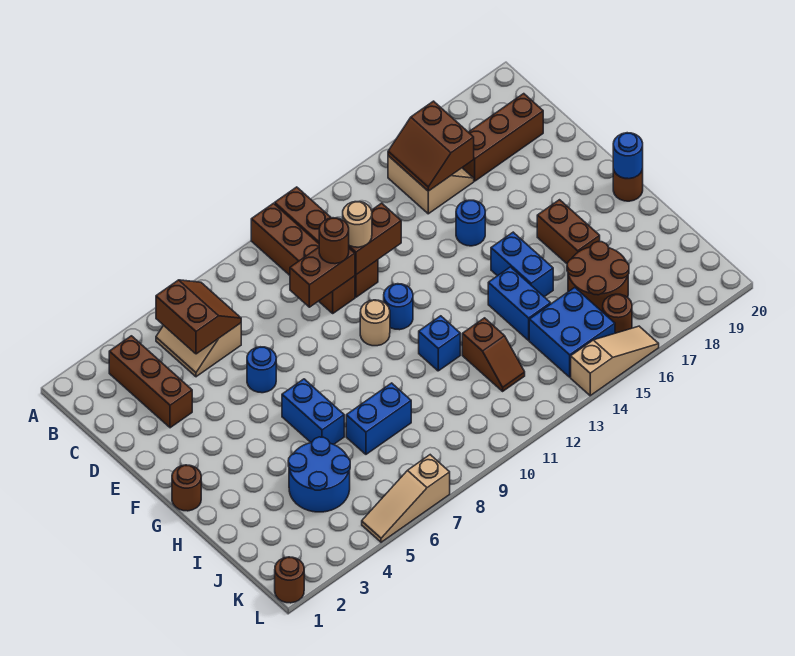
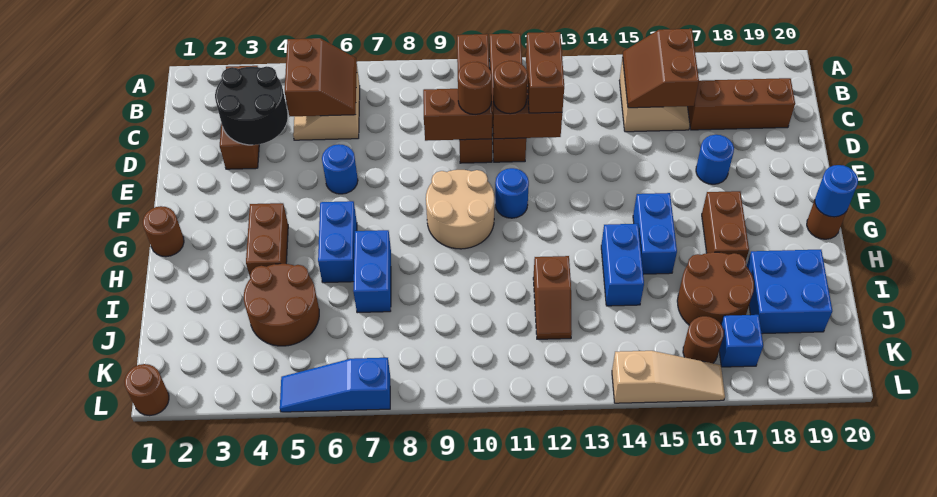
none -> black 2x2 round brick [215,66,288,145]
none -> brown 1x2 brick [526,32,564,113]
tan 1x1 round brick [343,202,372,247] -> brown 1x1 round brick [493,61,528,114]
blue 1x1 round brick [456,200,485,246] -> blue 1x1 round brick moved to [696,135,734,184]
tan 1x1 round brick [360,300,390,346] -> tan 2x2 round brick [426,170,494,249]
none -> brown 1x2 brick [246,203,288,278]
blue 1x1 brick [419,316,460,371] -> blue 1x1 brick moved to [719,315,763,367]
blue 2x2 round brick [288,437,350,512] -> brown 2x2 round brick [244,264,319,346]
blue 1x2 brick [346,383,411,454] -> blue 1x2 brick turned to [353,230,391,313]
blue 2x2 brick [529,288,615,377] -> blue 2x2 brick moved to [747,249,832,334]
tan 1x3 slope [362,455,450,542] -> blue 1x3 slope [280,358,390,412]

